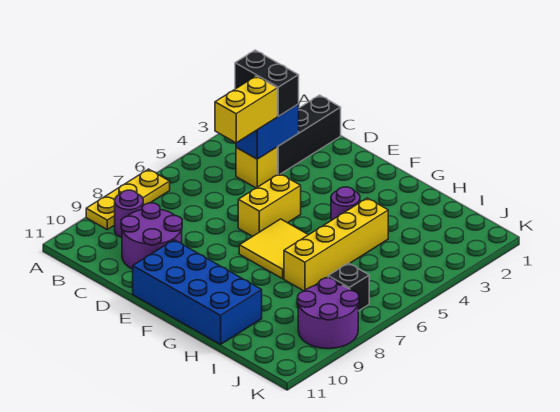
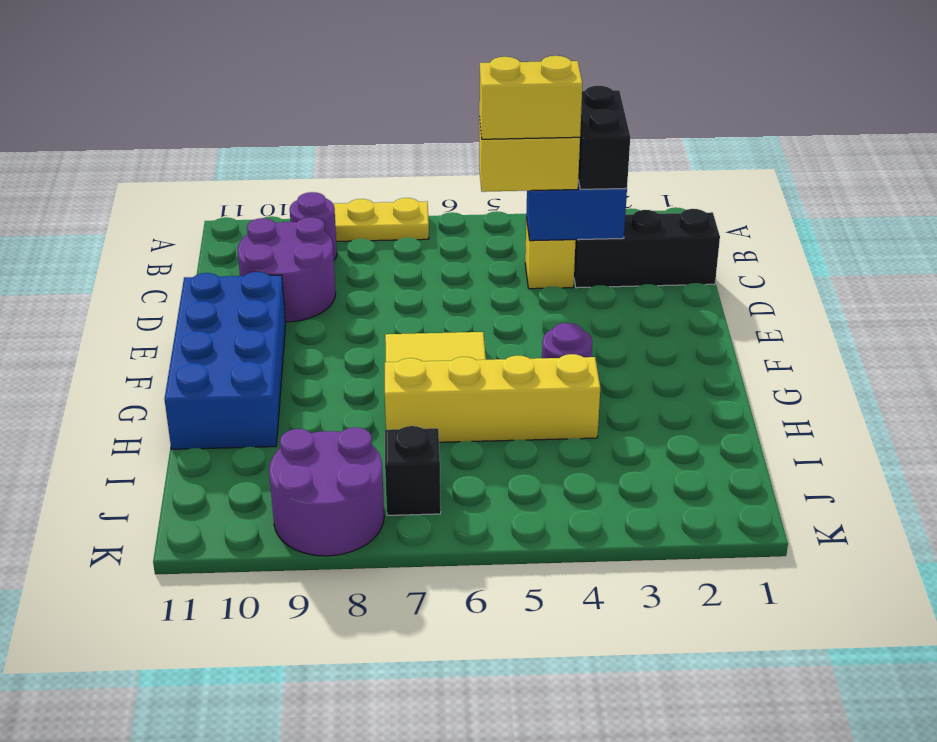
yellow 1x2 brick [238,174,301,237] -> yellow 1x2 brick moved to [479,56,583,139]

